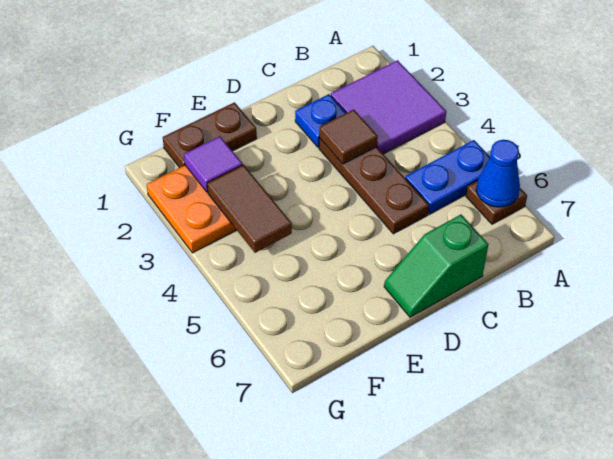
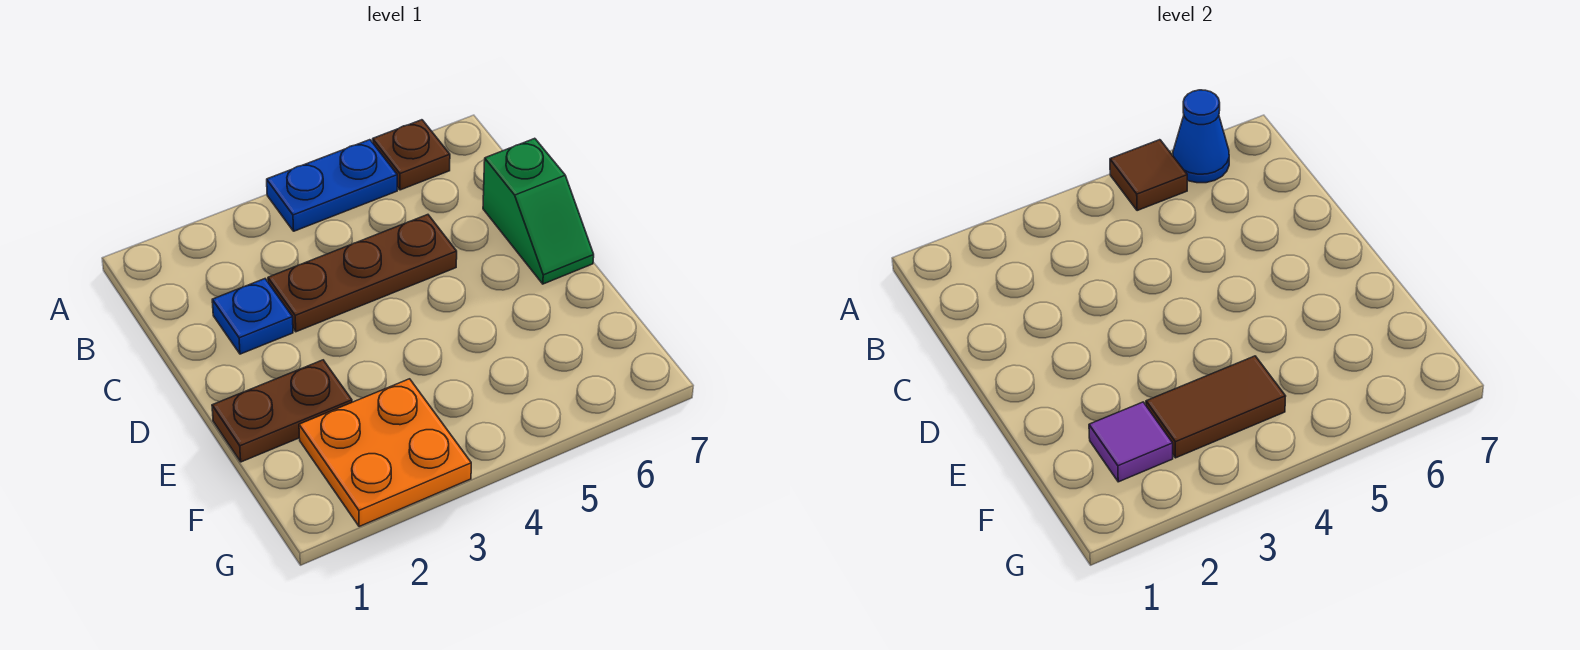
purple 2x2 tile [331,60,446,154] -> none
blue 1x2 plate [405,140,490,214] -> blue 1x2 plate turned to [267,140,397,231]
brown 1x1 tile [319,110,378,164] -> brown 1x1 tile moved to [1110,140,1187,211]
brown 1x2 plate [163,102,257,168] -> brown 1x2 plate turned to [212,360,352,462]

